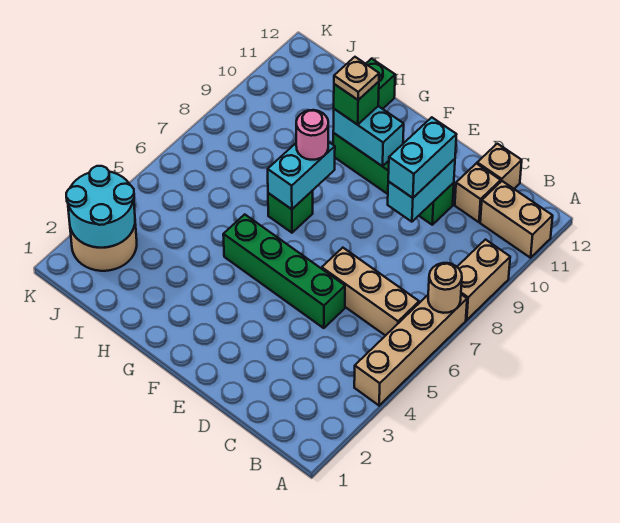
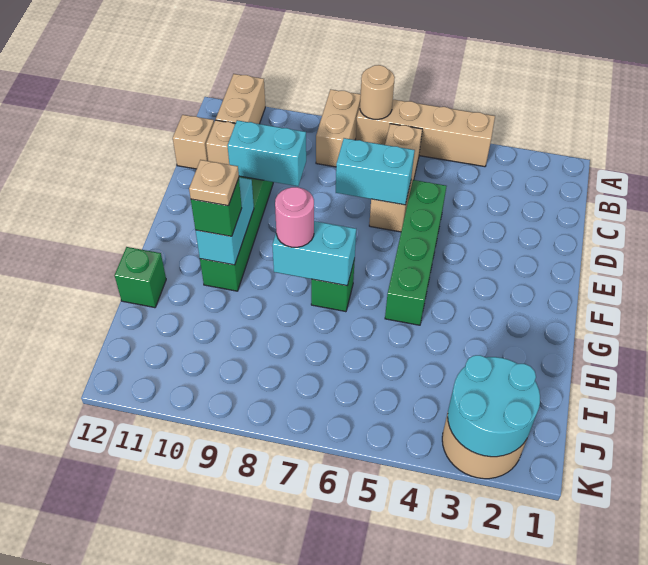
tan 1x2 brick [457,240,510,320] -> tan 1x2 brick turned to [316,89,361,167]
cyan 1x2 brick [388,117,457,198] -> cyan 1x2 brick moved to [336,138,415,205]

